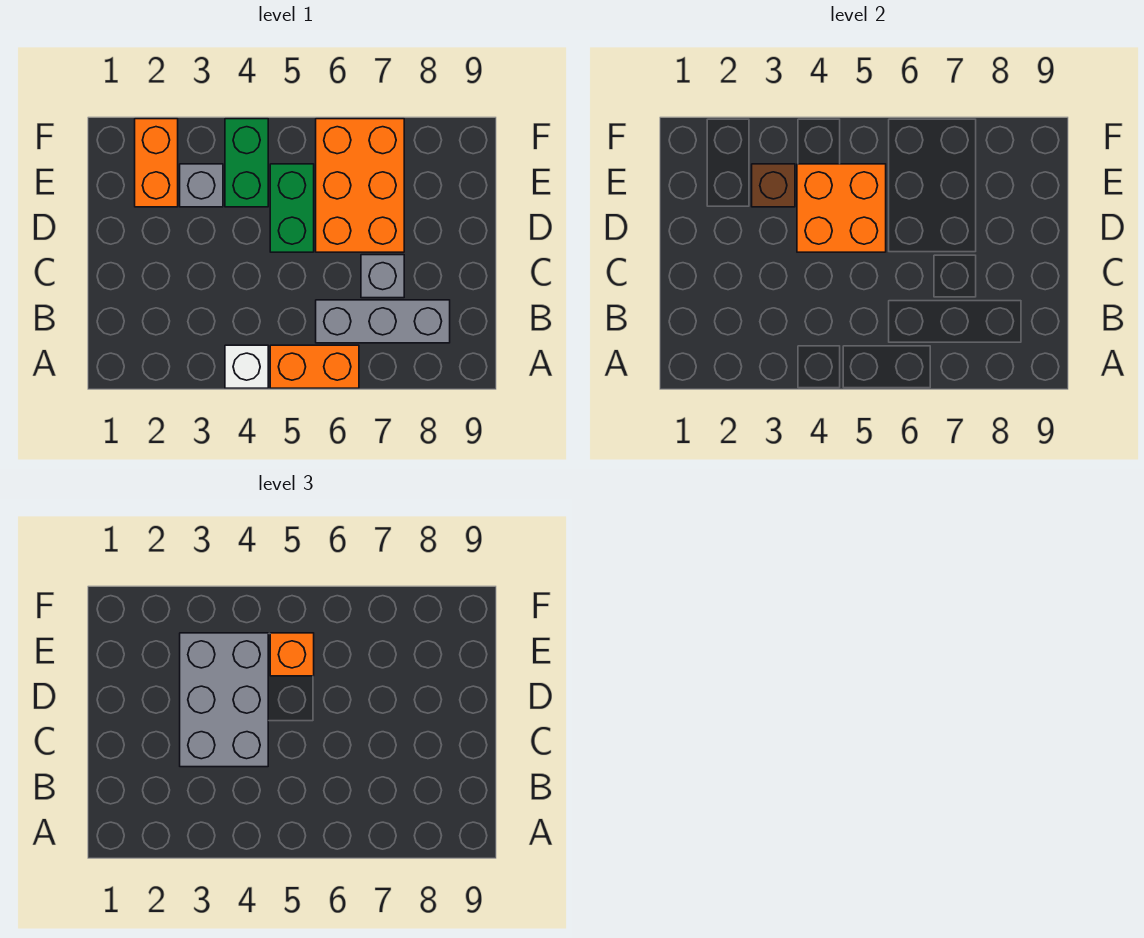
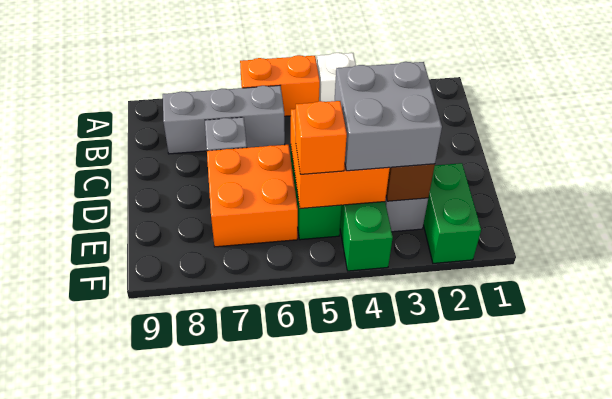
grey 2x3 brick [180,633,268,767] -> grey 2x2 brick [335,62,442,171]
orange 2x3 brick [316,119,404,252] -> orange 2x2 brick [207,145,298,247]
orange 1x2 brick [135,119,178,207] -> green 1x2 brick [423,163,481,263]

